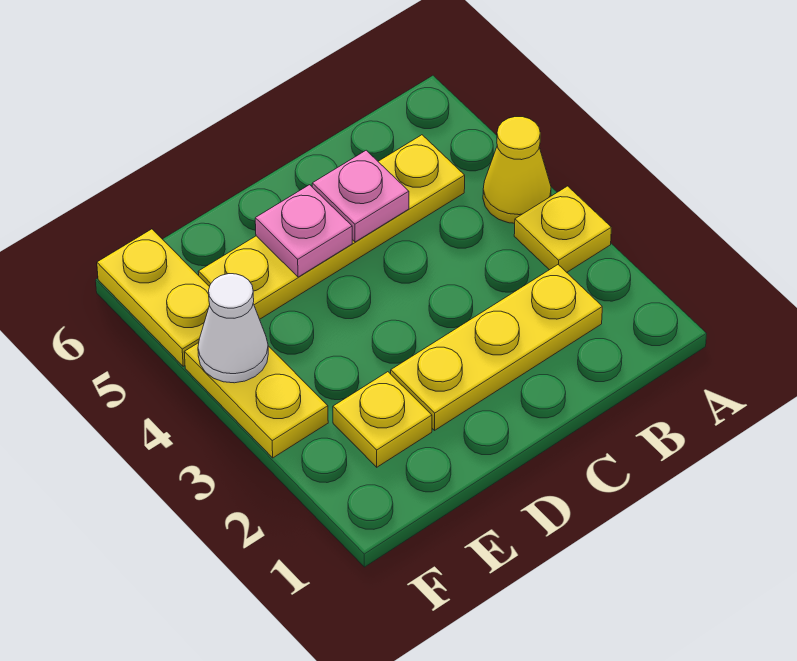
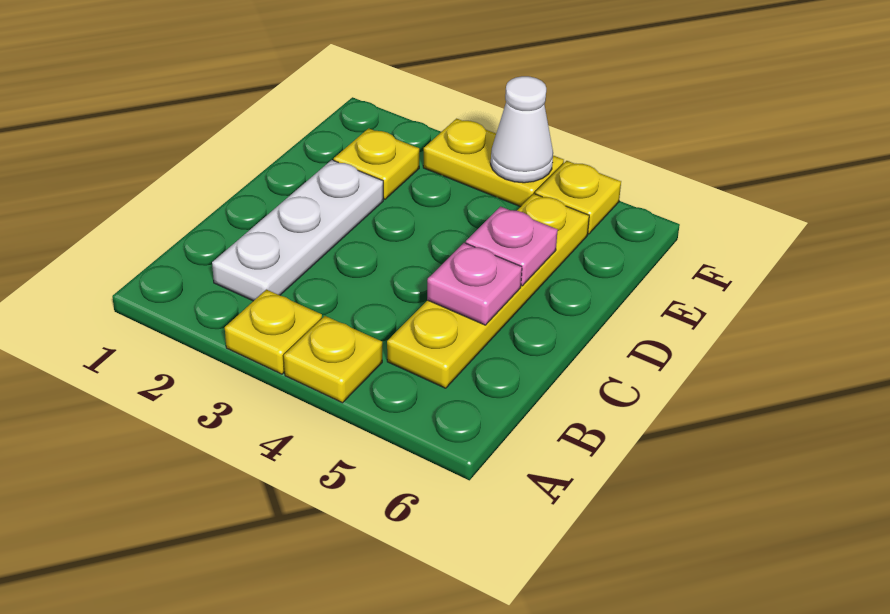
yellow 1x1 cone [483,117,551,223] -> yellow 1x1 plate [284,316,382,403]
yellow 1x3 plate [391,265,602,430] -> white 1x3 plate [212,160,383,301]
yellow 1x2 plate [97,229,210,366] -> yellow 1x1 plate [535,161,621,234]

